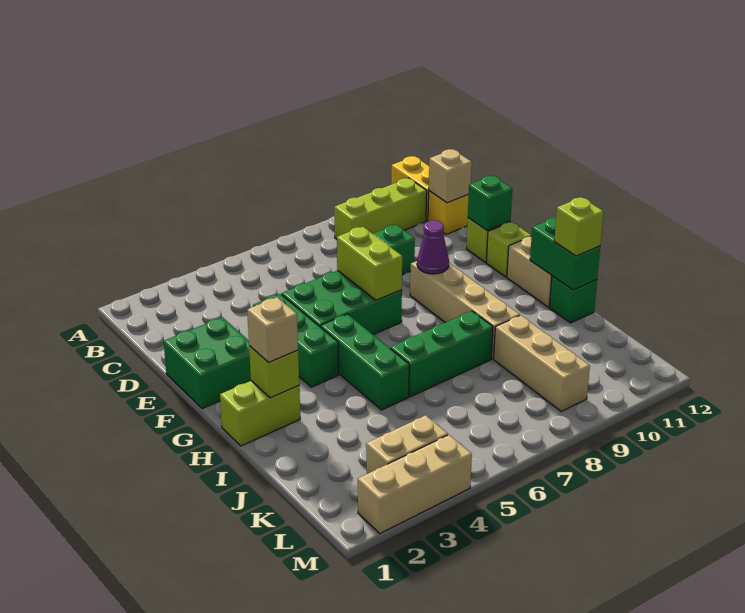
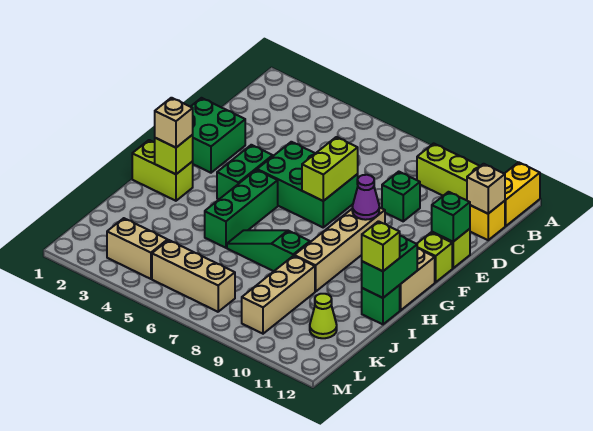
green 1x3 brick [253,294,339,387] -> green 1x2 brick [217,145,273,199]
green 1x3 brick [390,311,493,397] -> green 1x3 slope [227,230,310,271]
none -> lime 1x1 cone [310,294,337,338]
tan 1x3 brick [358,435,472,533] -> tan 1x3 brick moved to [152,240,235,312]

